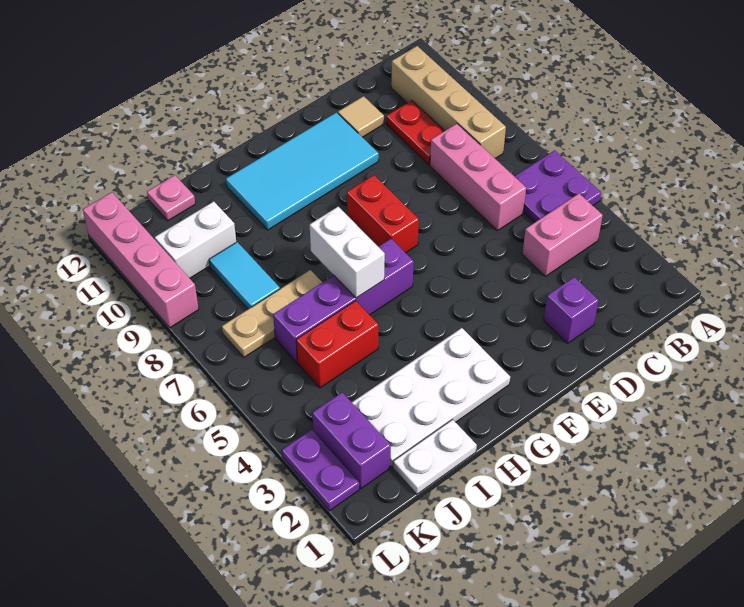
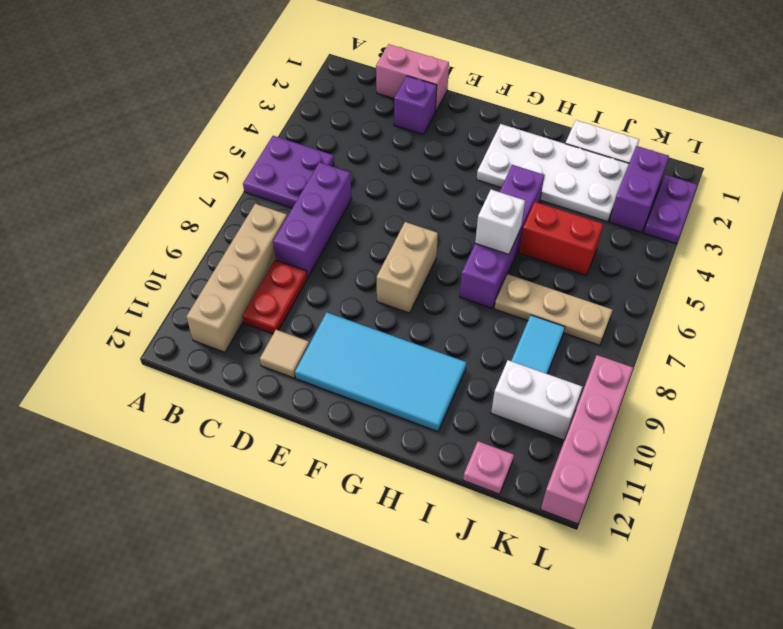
pink 1x2 brick [522,194,603,276] -> pink 1x2 brick moved to [376,44,449,111]
pink 1x3 brick [430,124,526,231] -> purple 1x3 brick [273,162,352,278]
red 1x2 brick [347,175,419,253] -> tan 1x2 brick [377,222,438,313]
purple 1x4 brick [273,239,414,362] -> purple 1x4 brick turned to [460,165,544,308]
white 1x2 brick [310,207,385,298] -> white 1x1 brick [475,190,525,254]

